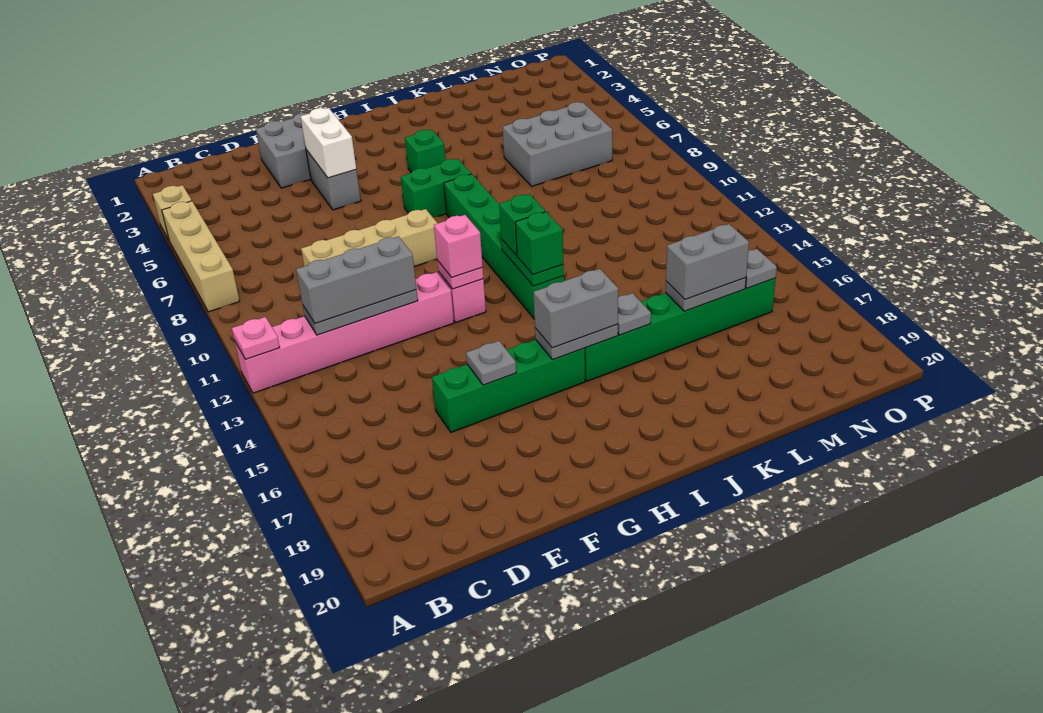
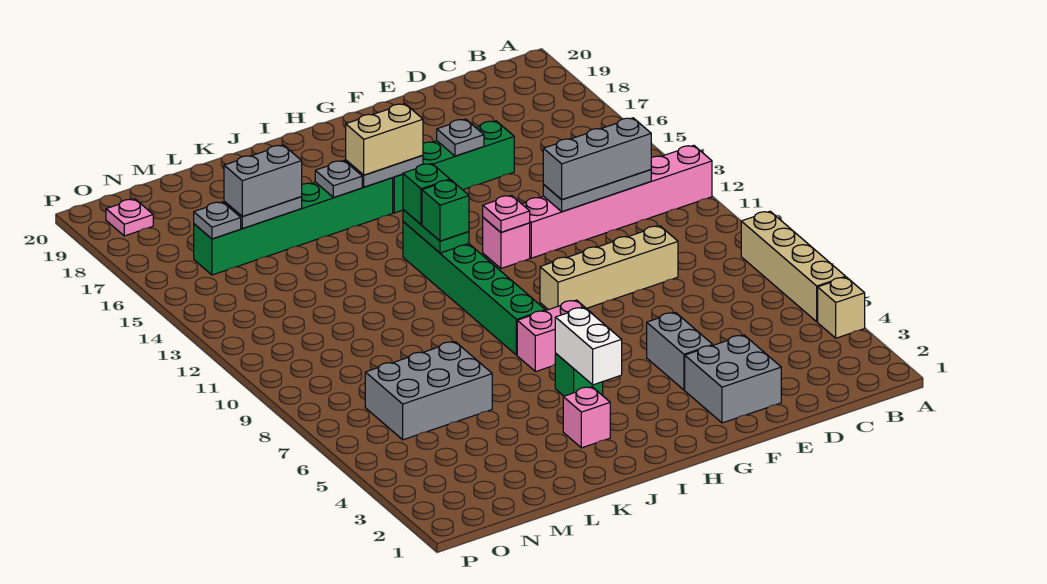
pink 1x1 plate [232,317,280,359] -> pink 1x1 plate moved to [106,199,153,236]
white 1x2 brick [301,108,356,178] -> white 1x2 brick moved to [555,307,622,385]
pink 1x1 brick [434,215,483,278] -> pink 1x1 brick moved to [563,387,610,448]
green 1x2 brick [401,159,471,217] -> pink 1x2 brick [517,300,590,372]
grey 1x2 brick [533,269,618,348] -> tan 1x2 brick [346,104,423,175]

